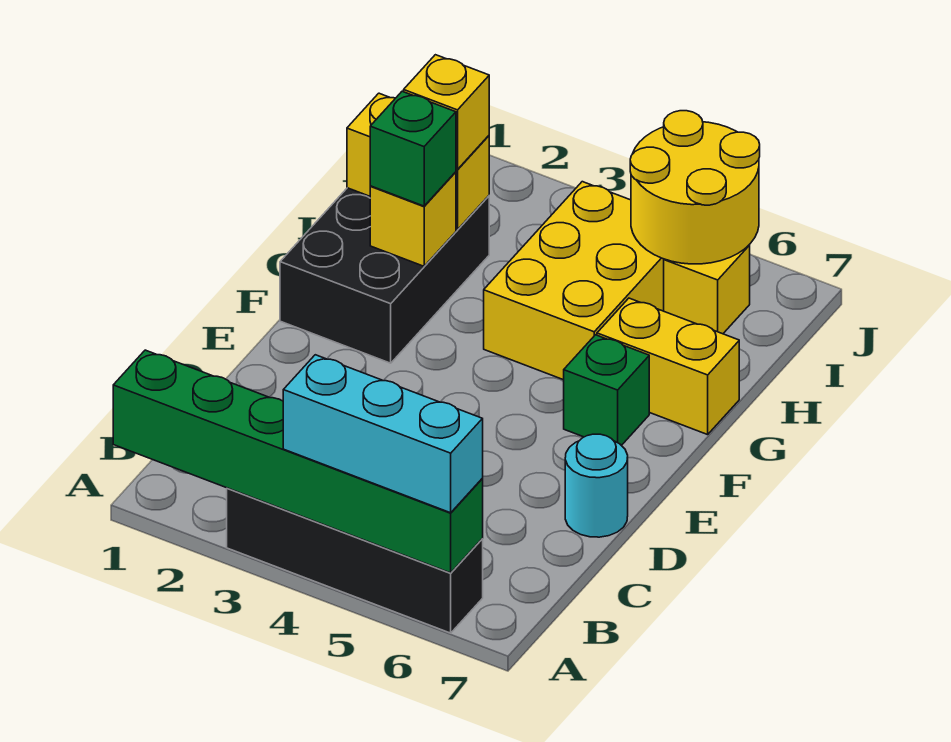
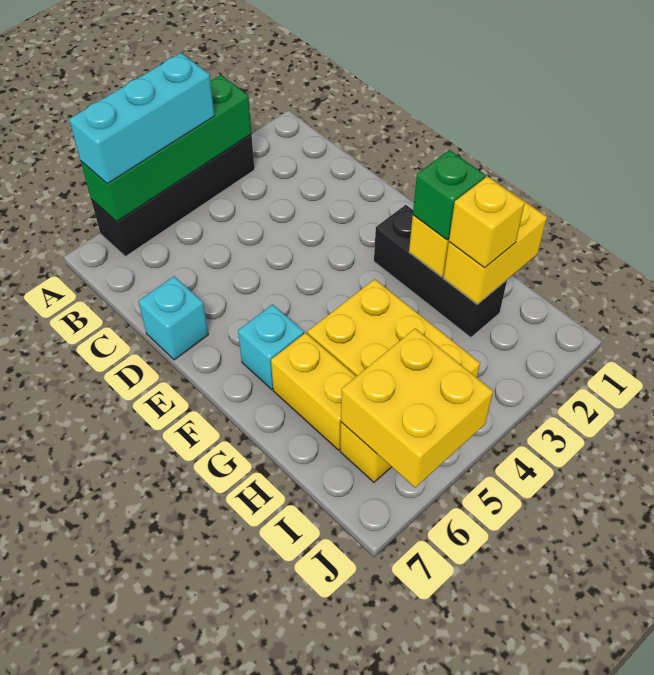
green 1x6 brick [113,350,483,573] -> green 1x4 brick [81,75,252,222]
cyan 1x1 round brick [565,434,628,537] -> cyan 1x1 brick [139,276,208,360]
black 2x3 brick [280,188,489,363] -> black 1x3 brick [374,205,507,337]
green 1x1 brick [564,335,649,446] -> cyan 1x1 brick [238,304,304,389]
yellow 1x2 brick [597,298,739,435] -> yellow 1x2 brick turned to [271,333,356,450]
yellow 2x2 round brick [630,111,760,264] -> yellow 2x2 brick [341,328,493,488]

